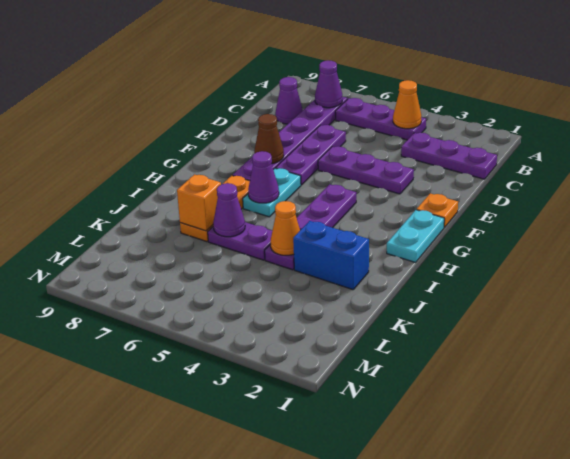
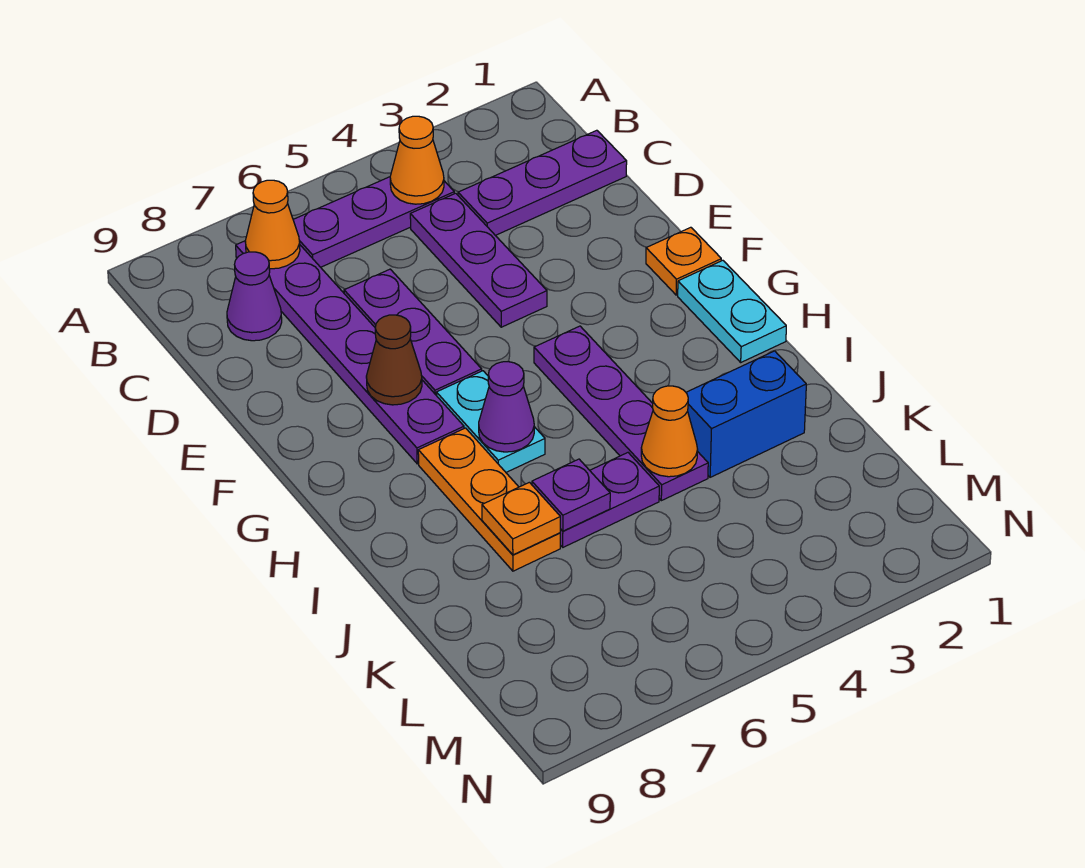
purple 1x1 cone [315,60,342,108] -> orange 1x1 cone [245,180,300,269]
purple 1x3 plate [318,146,414,194] -> purple 1x3 plate turned to [410,193,547,327]
purple 1x1 cone [213,183,245,237] -> purple 1x1 plate [532,459,610,531]
orange 1x1 brick [177,174,221,231] -> orange 1x1 plate [482,482,560,555]

